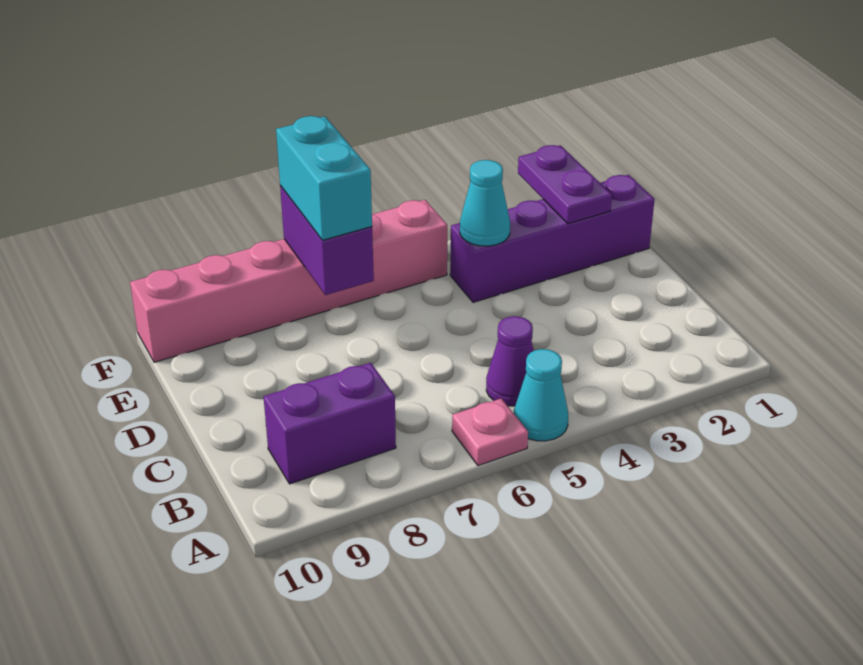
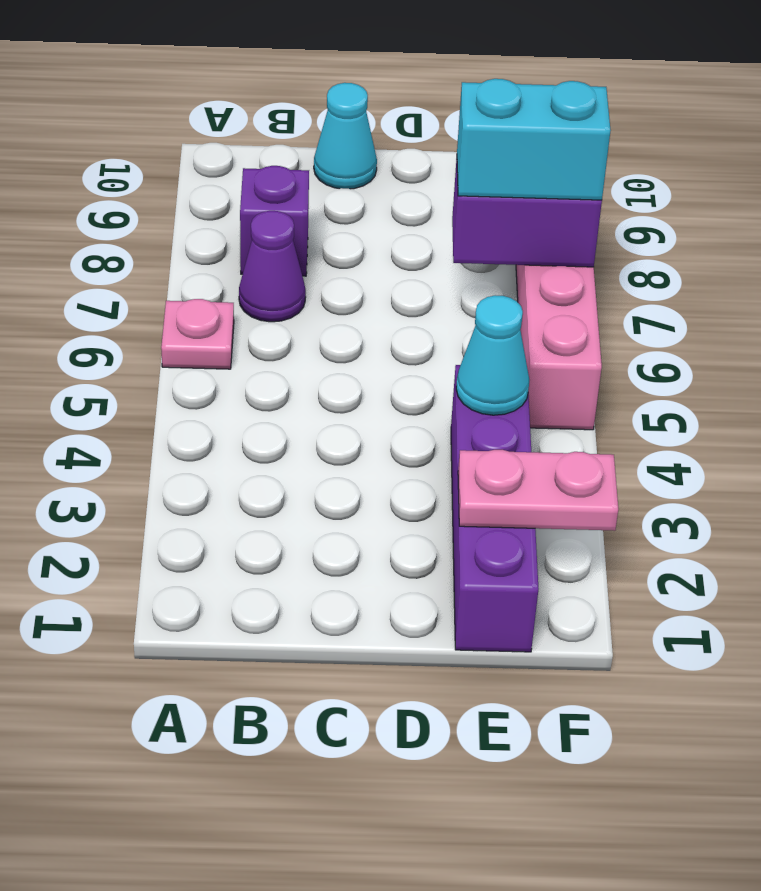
cyan 1x1 cone [514,349,568,441] -> cyan 1x1 cone moved to [314,83,377,189]
purple 1x1 cone [486,316,534,406] -> purple 1x1 cone moved to [239,211,306,322]
purple 1x2 brick [264,363,396,484] -> purple 1x1 brick [240,166,309,276]
purple 1x2 plate [518,145,612,224] -> pink 1x2 plate [458,450,618,531]

